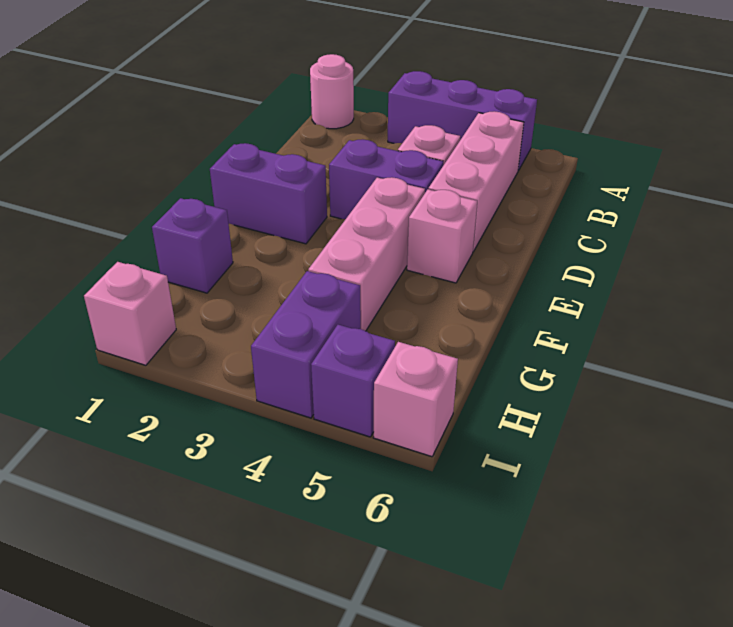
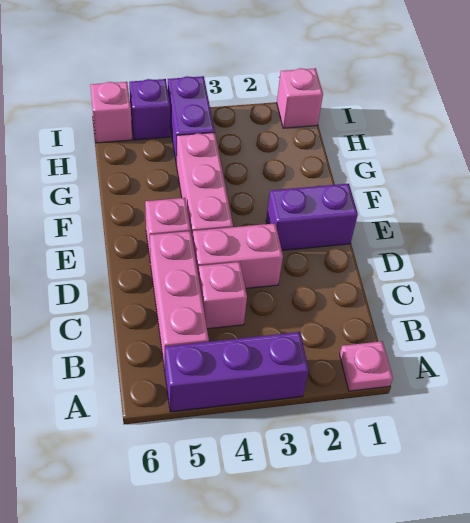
pink 1x1 round brick [310,54,354,129] -> pink 1x1 plate [340,341,393,391]
purple 1x2 brick [329,139,443,219] -> pink 1x2 brick [193,223,283,288]
purple 1x1 brick [152,198,233,293] -> none

